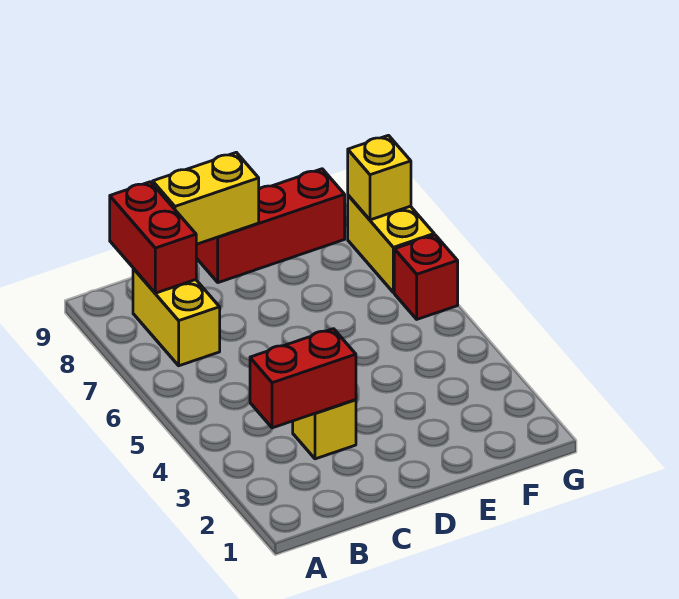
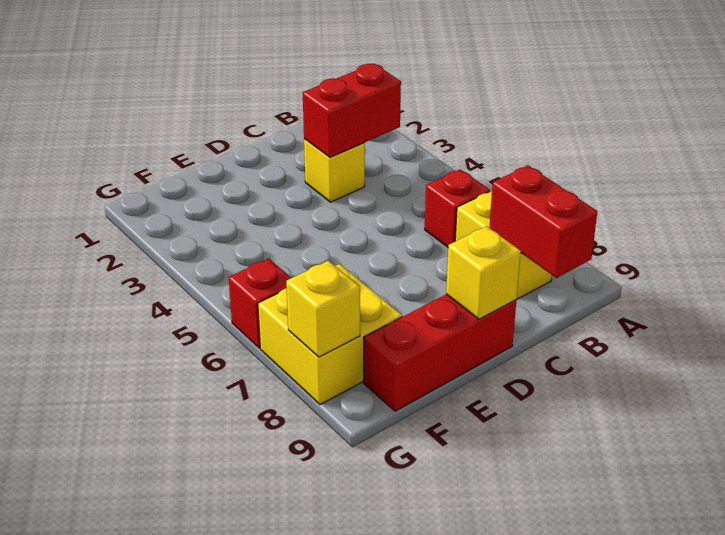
none -> red 1x1 brick [425,169,490,247]
yellow 1x2 brick [153,152,259,244] -> yellow 1x1 brick [446,226,521,319]
yellow 1x2 brick [348,195,434,293] -> yellow 2x2 brick [258,264,402,405]

